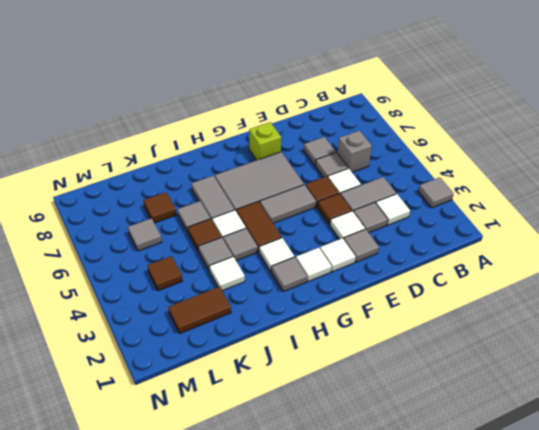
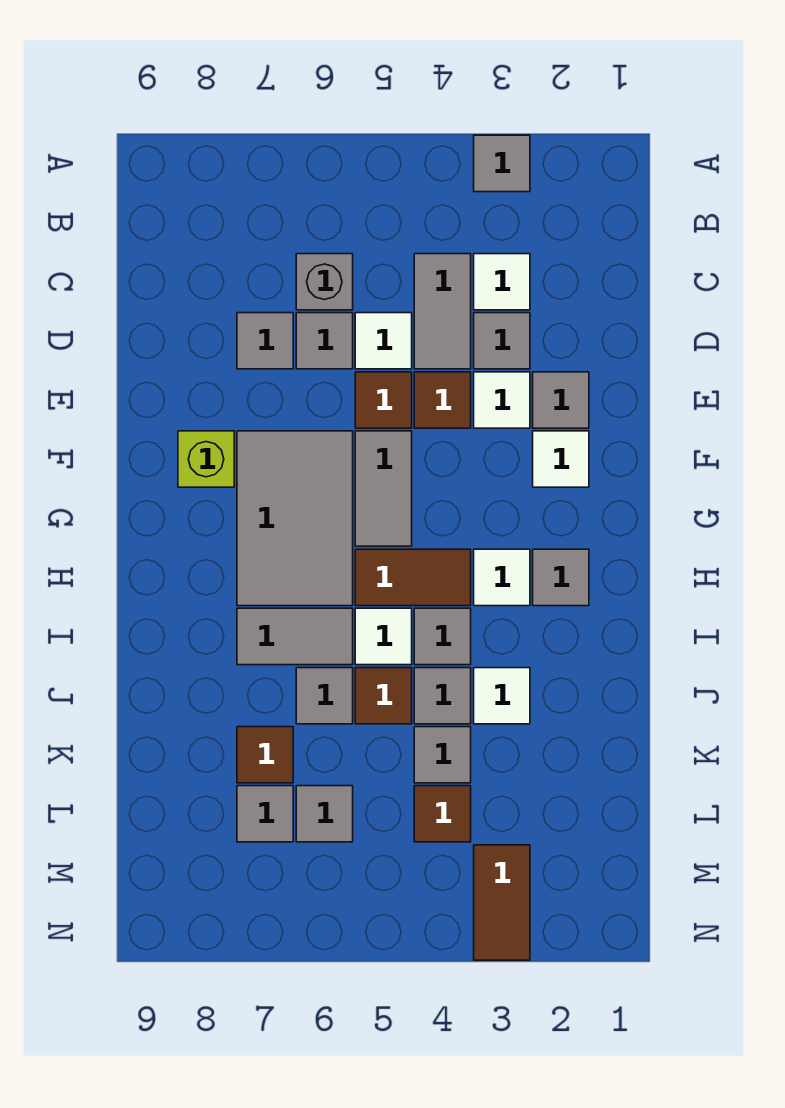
white 1x1 tile [296,248,332,282] -> none
brown 1x2 tile [168,287,231,333] -> brown 1x2 tile moved to [474,845,530,960]
none -> grey 1x1 tile [414,727,471,783]
none -> grey 1x1 tile [237,786,293,842]

